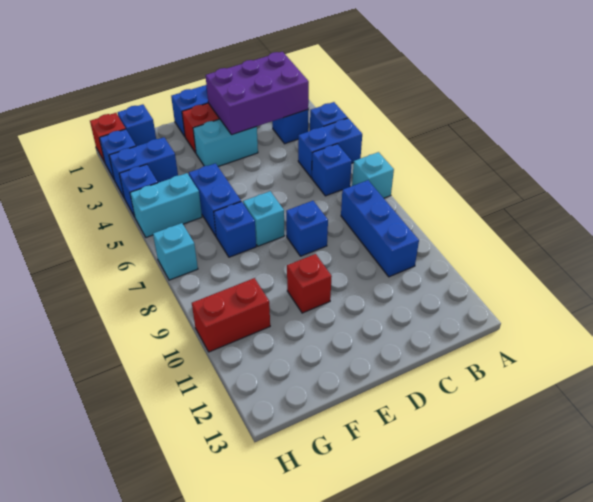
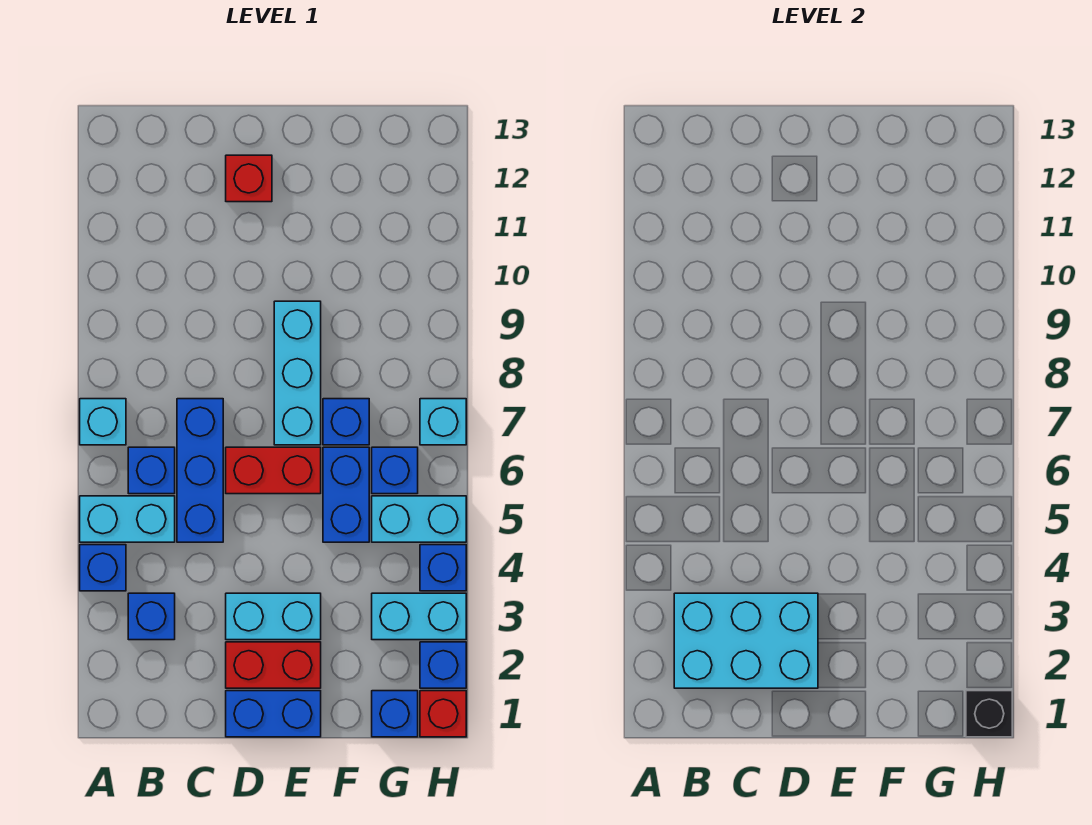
blue 1x2 brick [298,118,362,178] -> cyan 1x2 brick [80,496,175,542]
purple 2x3 brick [206,52,309,135] -> cyan 2x3 brick [674,593,818,688]
blue 1x3 brick [341,180,419,277] -> blue 1x3 brick moved to [177,399,223,542]
blue 1x1 brick [286,201,328,256] -> blue 1x1 brick moved to [372,447,418,494]
cyan 1x1 brick [243,191,284,246] -> cyan 1x3 brick [274,301,321,445]
red 1x1 brick [287,254,332,313] -> red 1x1 brick moved to [226,155,272,202]
blue 1x2 brick [109,137,178,197] -> cyan 1x2 brick [372,593,466,640]
red 1x2 brick [192,278,270,352] -> red 1x2 brick moved to [226,447,321,494]
none -> black 1x1 brick [966,691,1012,737]

